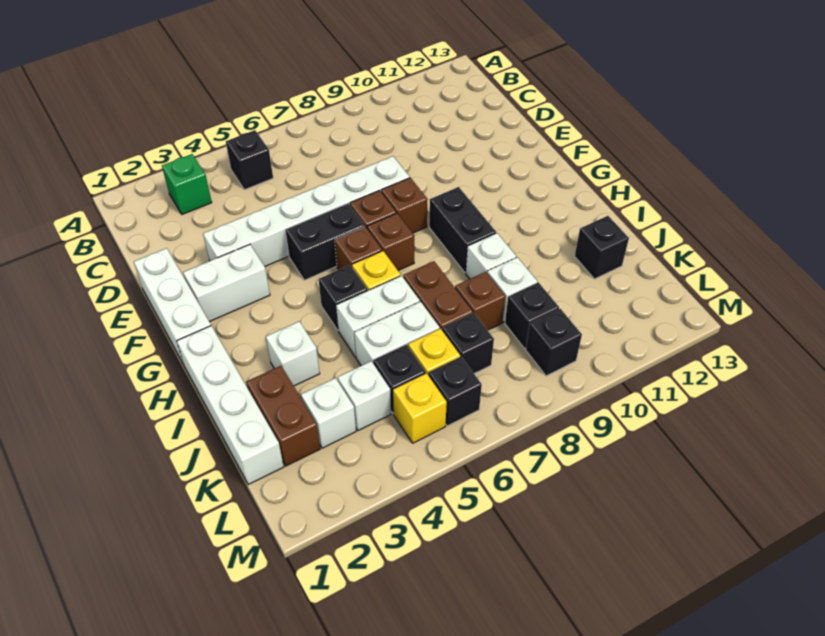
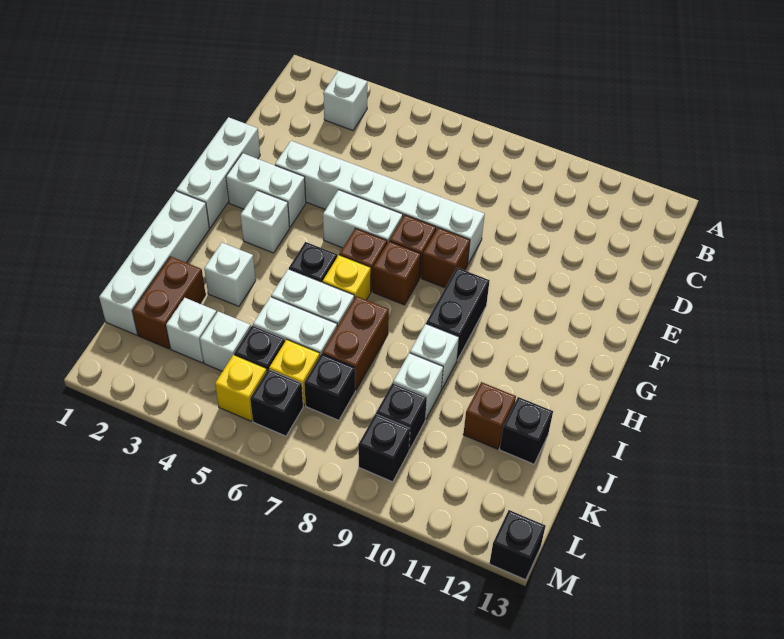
green 1x1 brick [162,154,212,214] -> white 1x1 brick [323,71,367,130]
black 1x1 brick [226,130,273,190] -> black 1x1 brick moved to [489,510,545,580]
black 1x2 brick [285,204,365,280] -> white 1x2 brick [323,190,403,248]
none -> white 1x1 brick [241,190,290,253]
brown 1x1 brick [455,272,506,330] -> brown 1x1 brick moved to [463,382,516,449]

